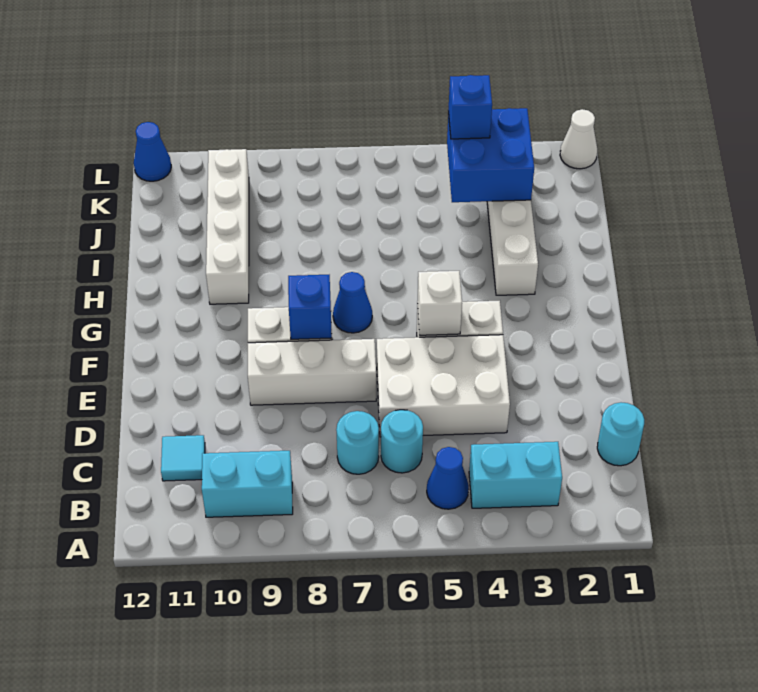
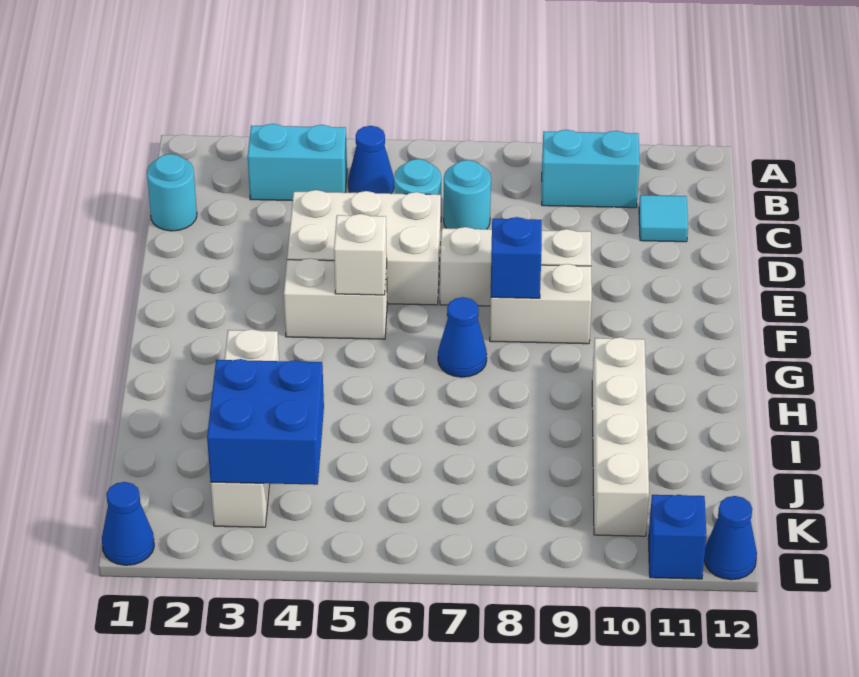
blue 1x1 brick [449,75,492,139] -> blue 1x1 brick moved to [648,495,706,579]
white 1x1 cone [560,109,597,169] -> blue 1x1 cone [102,482,154,565]

